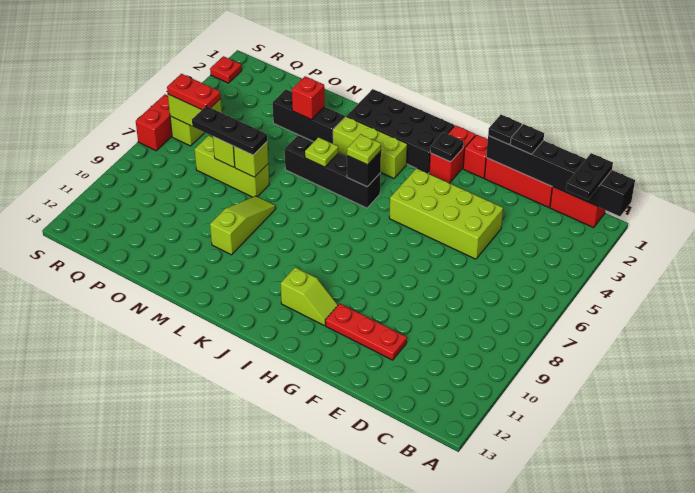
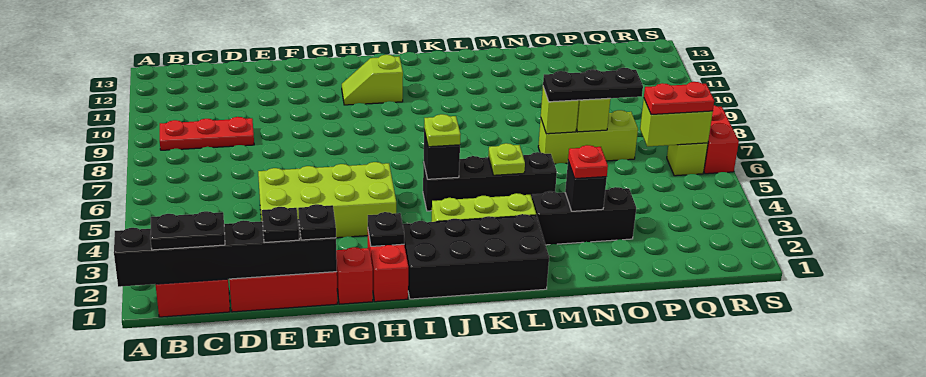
black 1x2 plate [566,153,613,200] -> black 1x2 plate turned to [150,211,225,250]
red 1x3 plate [325,304,407,360] -> red 1x3 plate moved to [160,117,254,150]
lime 1x3 slope [210,196,276,255] -> none
red 1x1 brick [292,76,325,120] -> black 1x1 brick [565,161,607,211]
red 1x1 plate [210,56,242,83] -> red 1x1 plate moved to [568,145,608,179]

